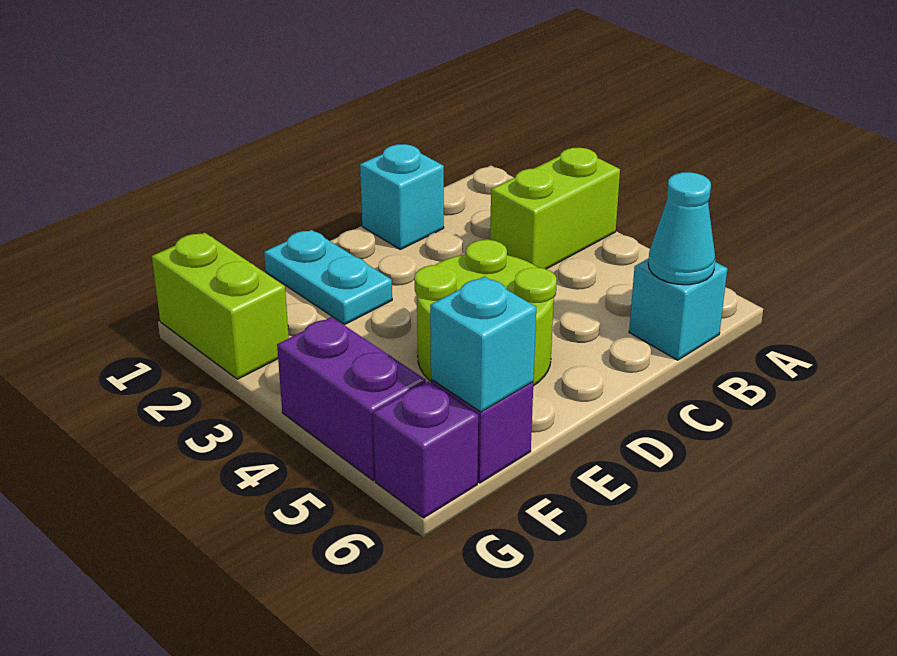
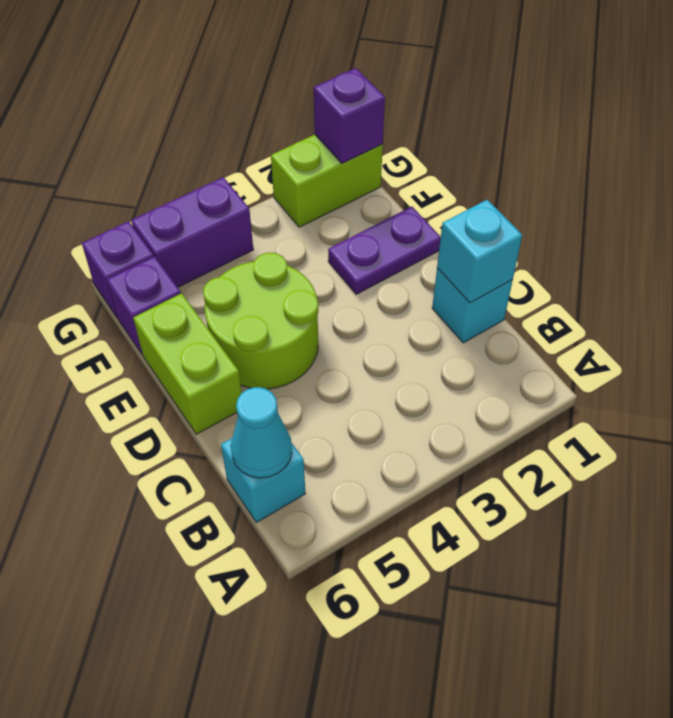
lime 1x2 brick [490,147,620,269] -> lime 1x2 brick moved to [133,293,242,434]
cyan 1x2 plate [264,230,392,324] -> purple 1x2 plate [328,207,441,294]
cyan 1x1 brick [430,277,536,412] -> cyan 1x1 brick moved to [437,200,522,303]
none -> purple 1x1 brick [314,68,385,163]

